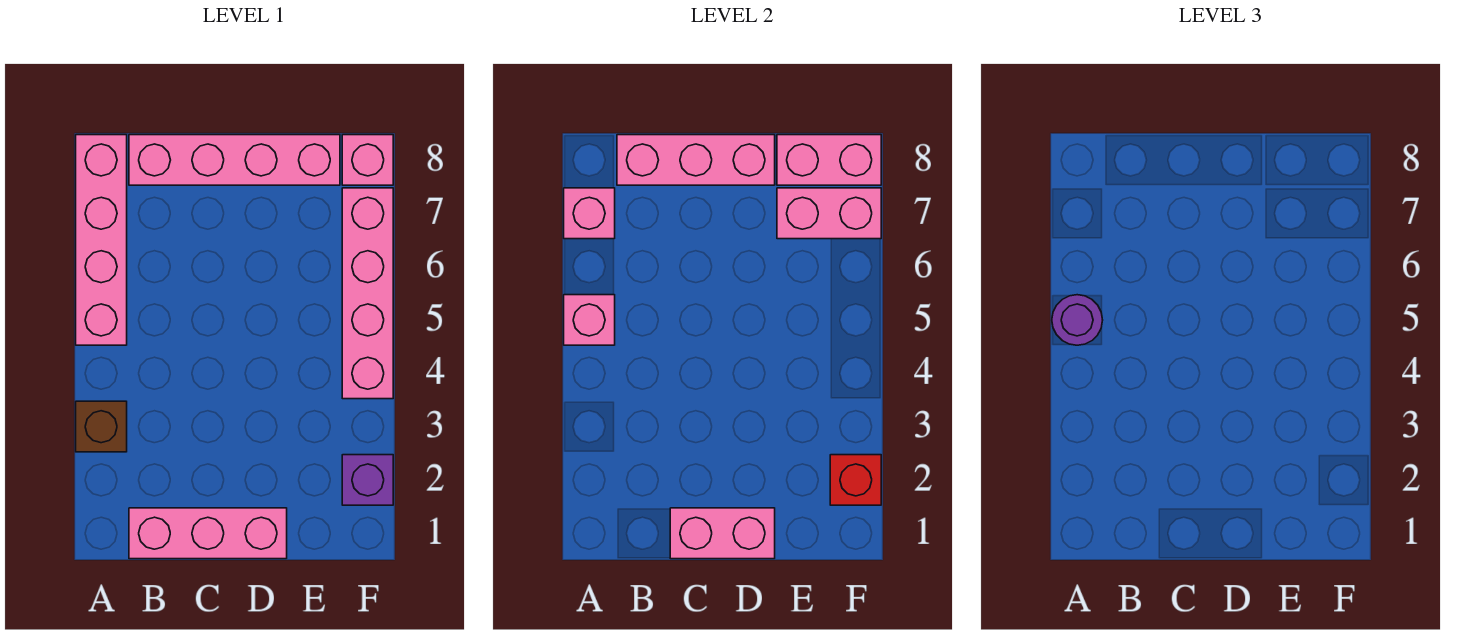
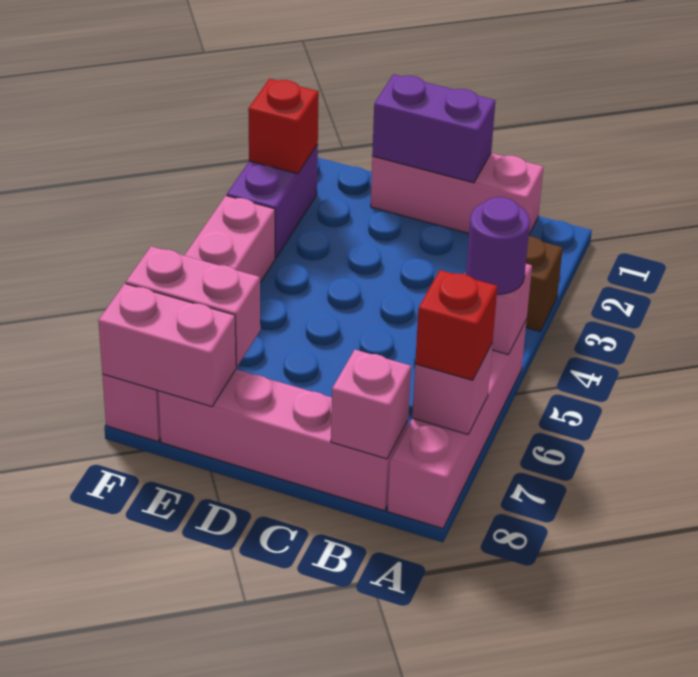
none -> red 1x1 brick [415,270,497,380]
pink 1x3 brick [617,135,775,185] -> pink 1x1 brick [331,350,411,459]
pink 1x2 brick [670,508,775,559] -> purple 1x2 brick [372,74,495,183]
purple 1x1 brick [342,455,393,505] -> purple 1x2 brick [227,144,318,258]

